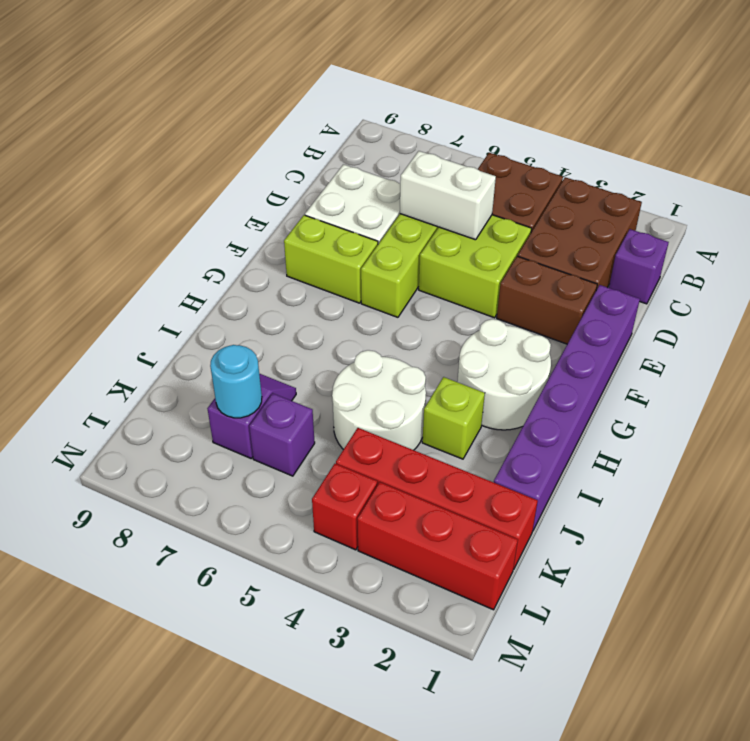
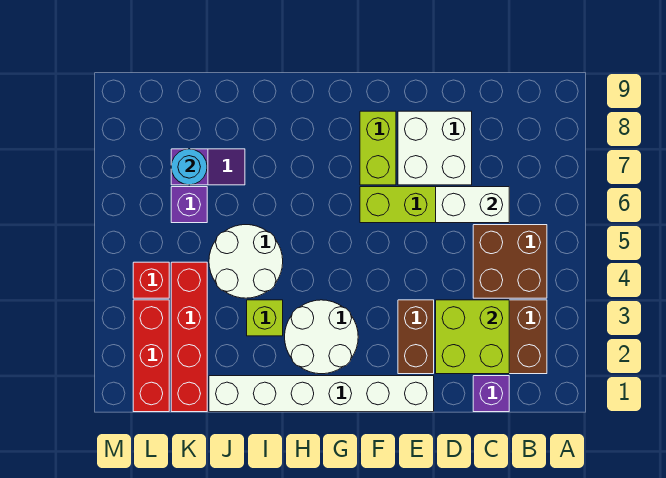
lime 2x2 brick [419,215,532,318] -> lime 2x2 brick moved to [436,300,509,374]
white 1x2 brick [400,151,496,240] -> white 1x2 brick turned to [436,187,509,223]
purple 1x6 brick [494,285,640,530] -> white 1x6 brick [209,376,434,412]

